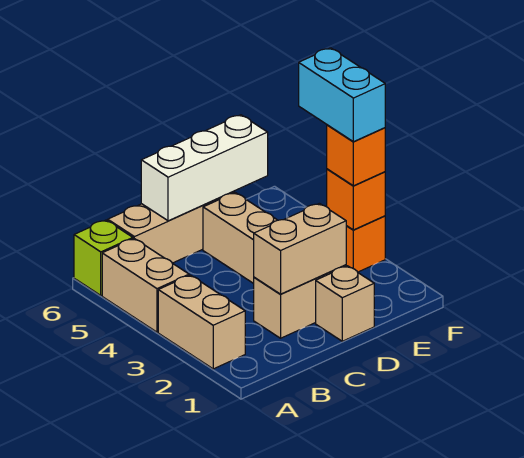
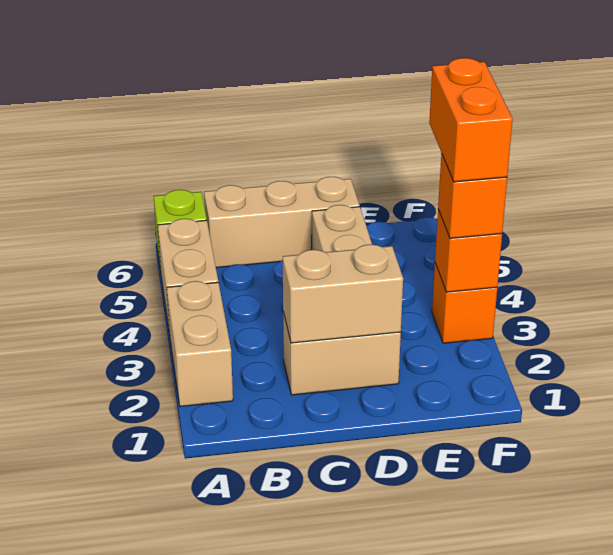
white 1x3 brick [141,115,268,221] -> none
tan 1x1 brick [316,266,374,341] -> none
cyan 1x2 brick [299,48,385,142] -> orange 1x2 brick [429,58,513,182]

